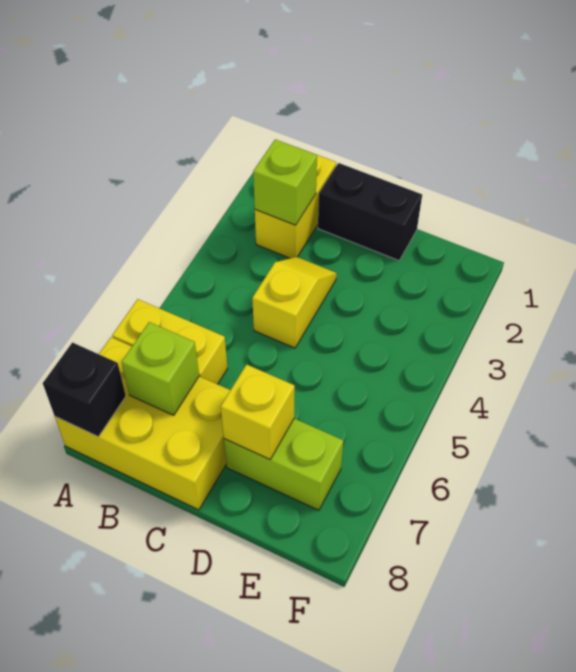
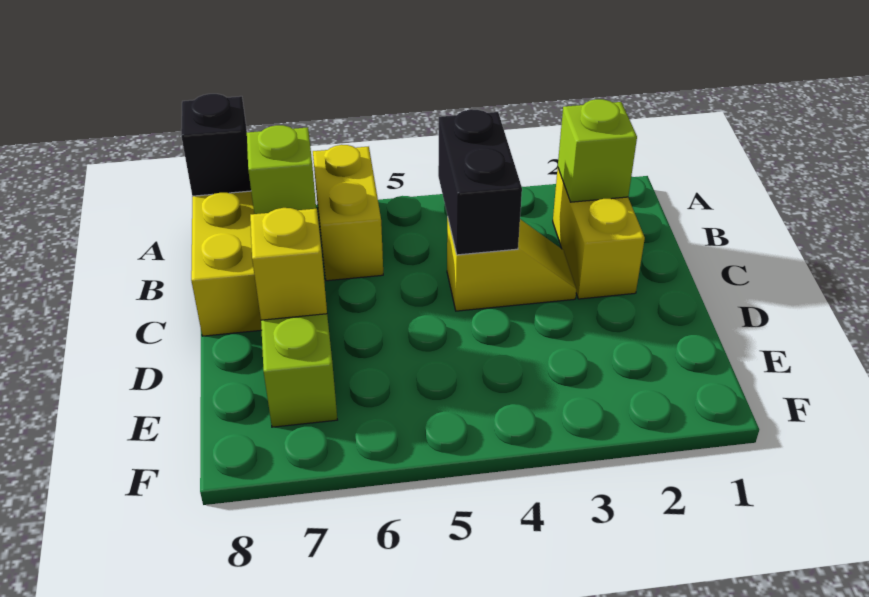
yellow 1x2 brick [255,147,336,258] -> yellow 1x2 brick turned to [553,169,645,299]
black 1x2 brick [318,163,422,260] -> black 1x2 brick moved to [438,109,522,255]

